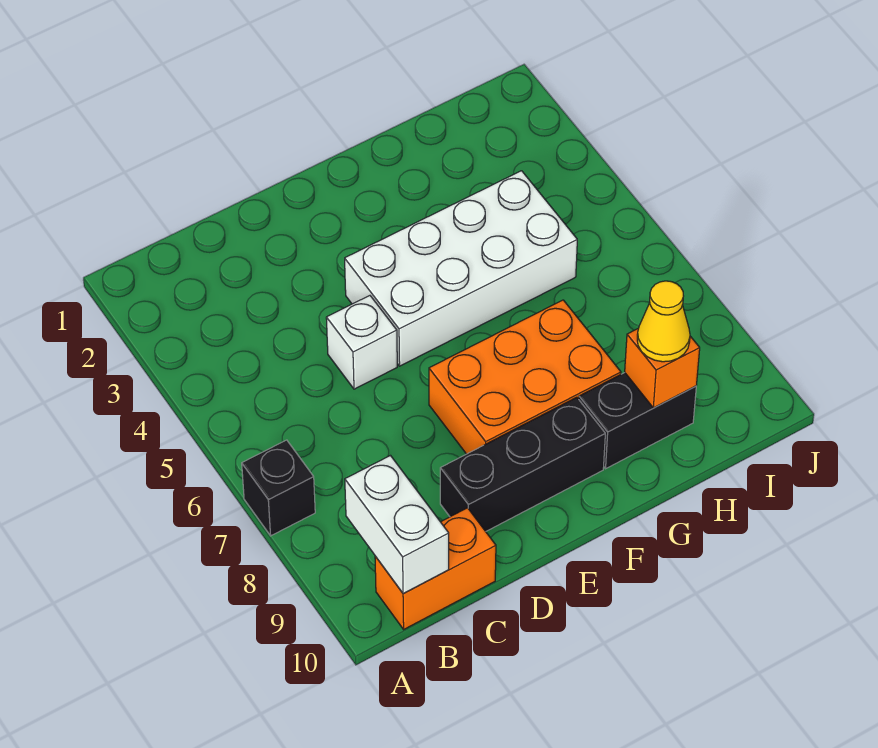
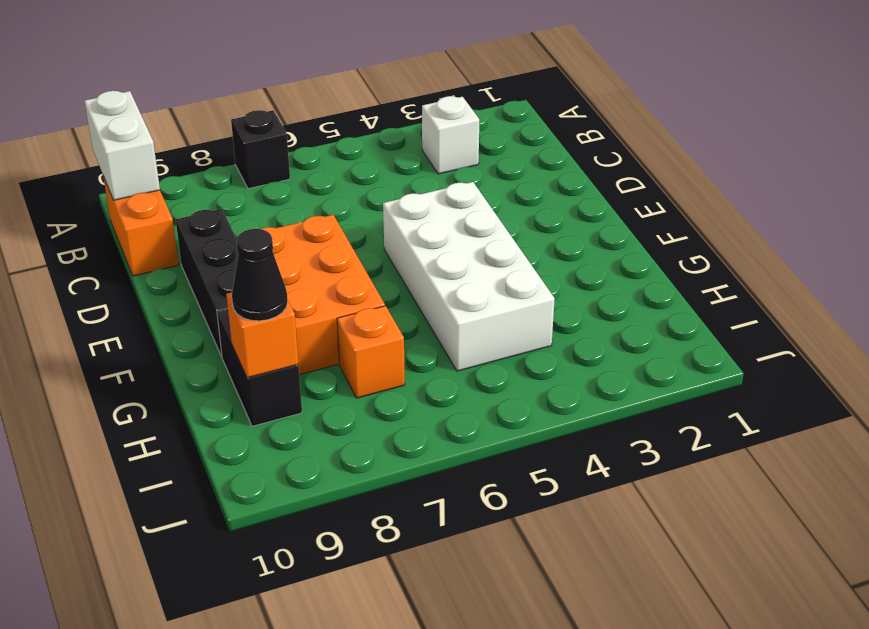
white 1x2 brick [345,456,449,594] -> white 1x2 brick turned to [85,91,160,200]
white 1x1 brick [326,296,397,389] -> white 1x1 brick moved to [422,96,479,174]
none -> orange 1x1 brick [337,306,405,398]
yellow 1x1 cone [637,281,690,362] -> black 1x1 cone [232,229,288,321]

